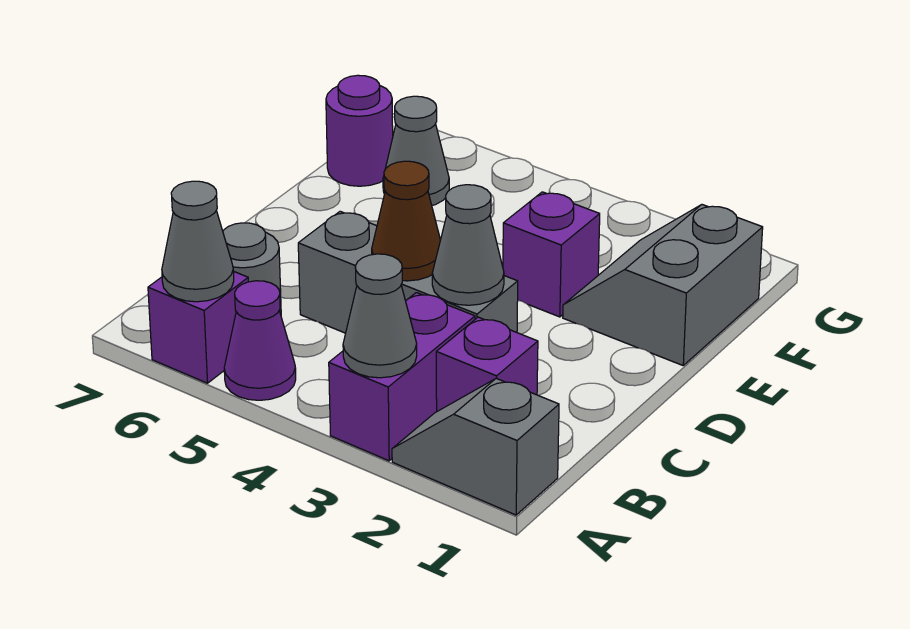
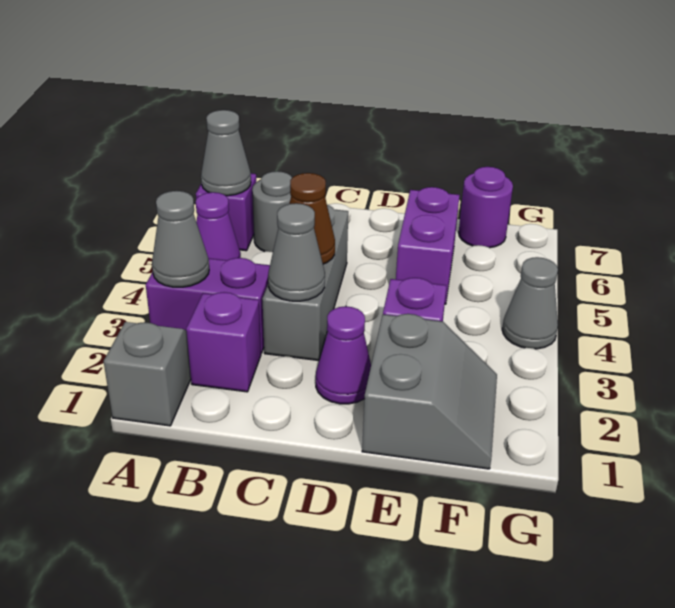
none -> purple 1x1 cone [316,306,371,404]
grey 2x2 slope [563,205,763,365] -> grey 2x2 slope turned to [362,314,497,469]
none -> purple 1x2 brick [396,187,460,304]
grey 1x1 cone [383,96,449,205] -> grey 1x1 cone moved to [502,257,558,349]

